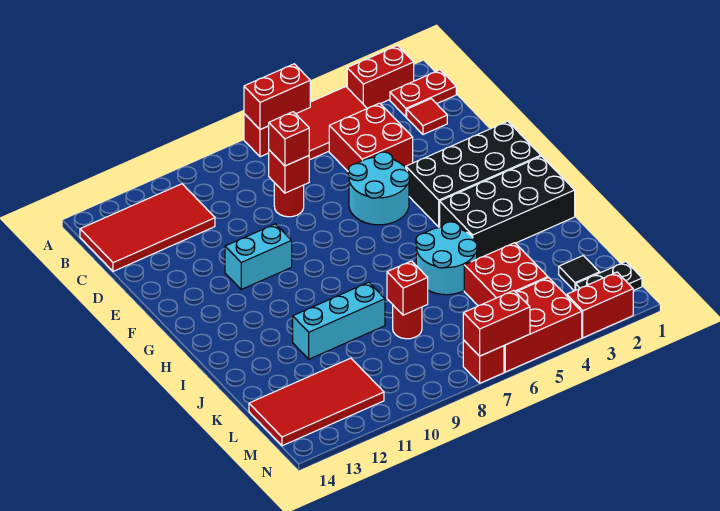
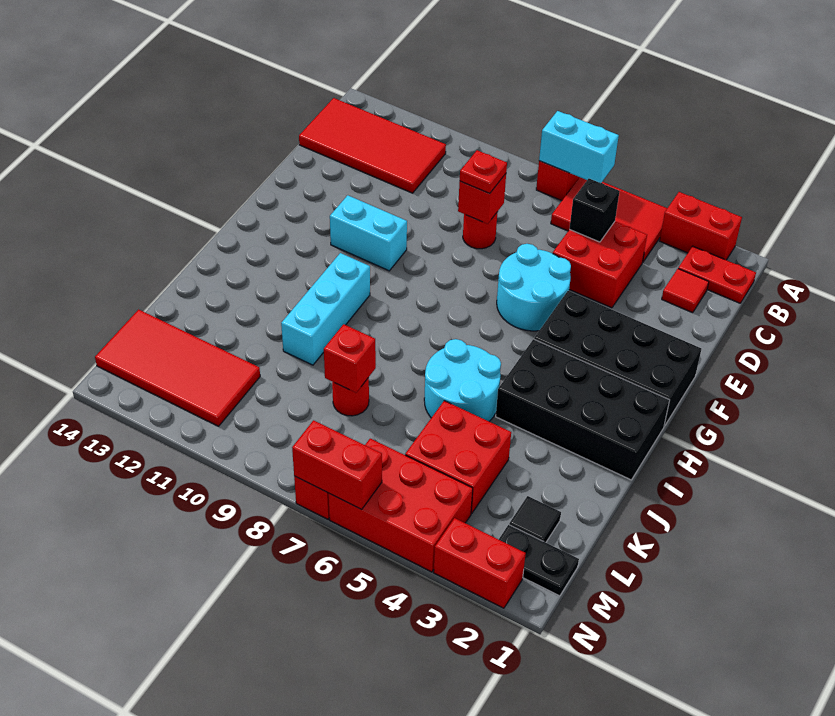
red 1x2 brick [244,64,310,130] -> cyan 1x2 brick [539,111,619,183]
none -> black 1x1 brick [569,179,619,242]
red 1x1 brick [269,112,309,166] -> red 1x1 plate [460,150,507,194]
cyan 1x3 brick [293,282,385,359] -> cyan 1x3 brick turned to [281,253,370,365]

